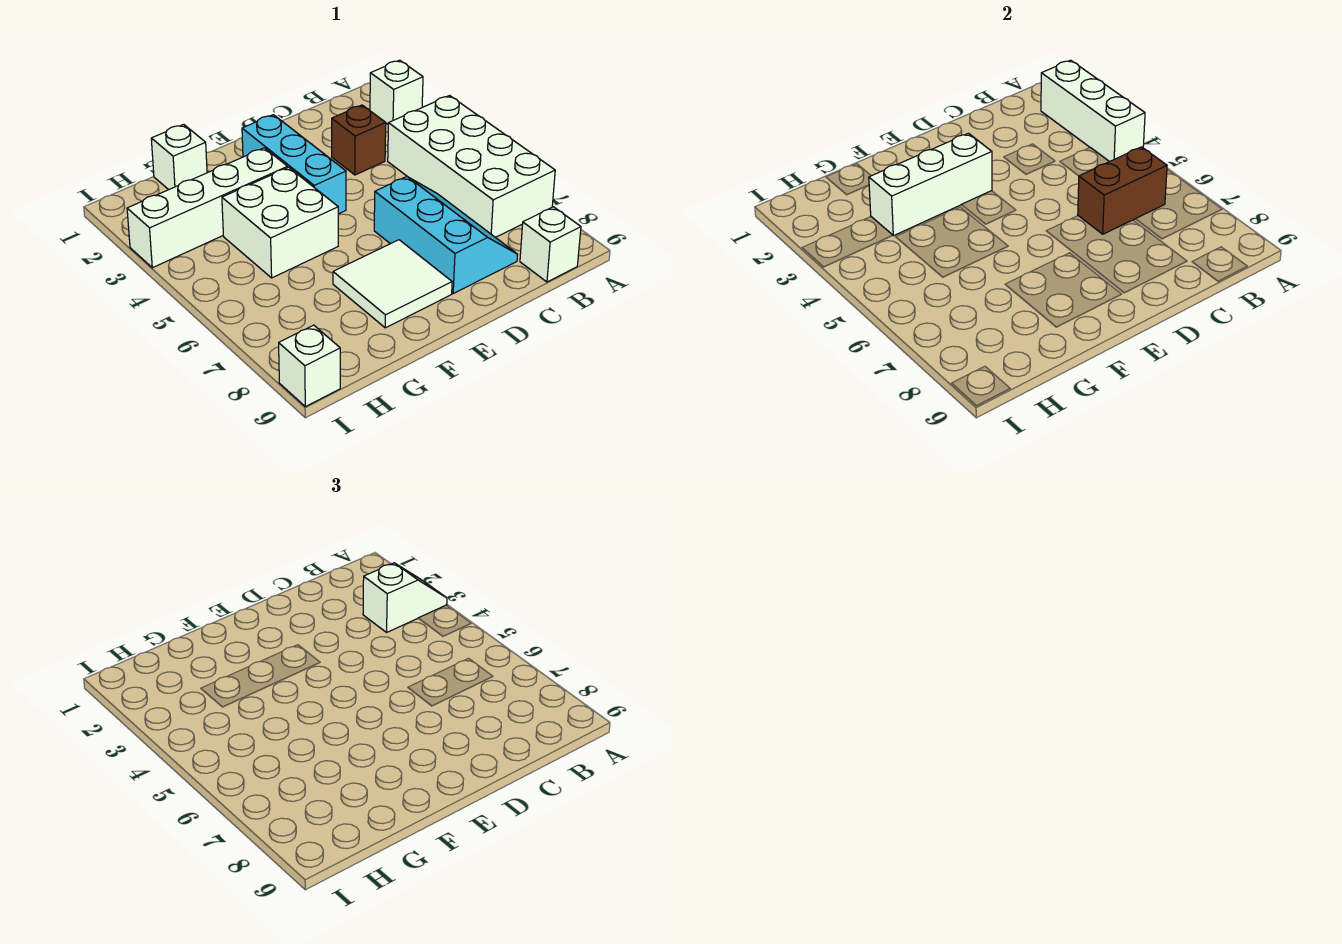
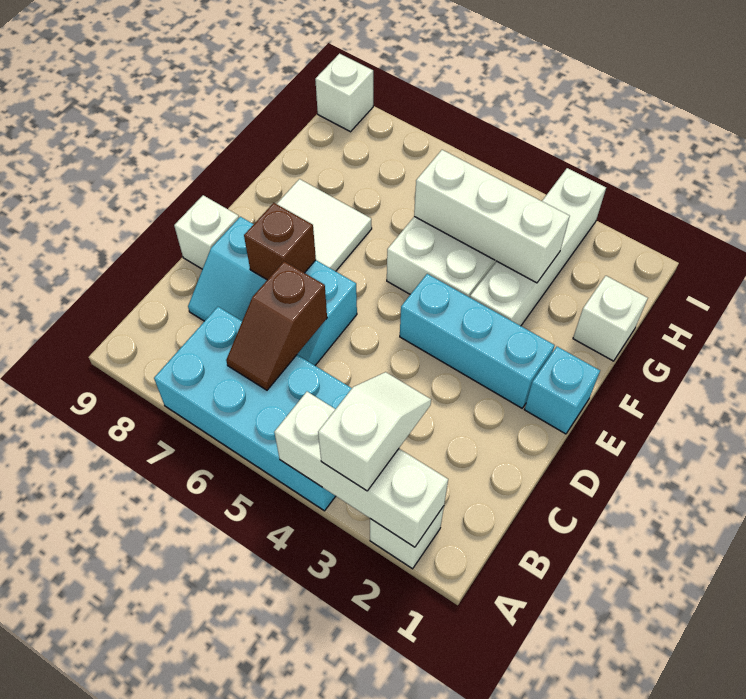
white 1x2 slope [363,563,447,632] -> white 1x2 slope turned to [318,372,431,491]
white 2x4 brick [388,96,555,237] -> cyan 2x4 brick [154,307,352,511]
brown 1x2 brick [1078,147,1167,234] -> brown 1x2 slope [226,261,327,390]
white 1x1 brick [520,207,581,282] -> white 1x1 brick moved to [174,195,239,269]
brown 1x1 brick [332,105,386,175] -> brown 1x1 brick moved to [244,203,316,280]
none -> cyan 1x1 brick [524,347,600,434]
white 1x3 brick [869,133,992,236] -> white 1x3 brick turned to [414,150,570,283]

